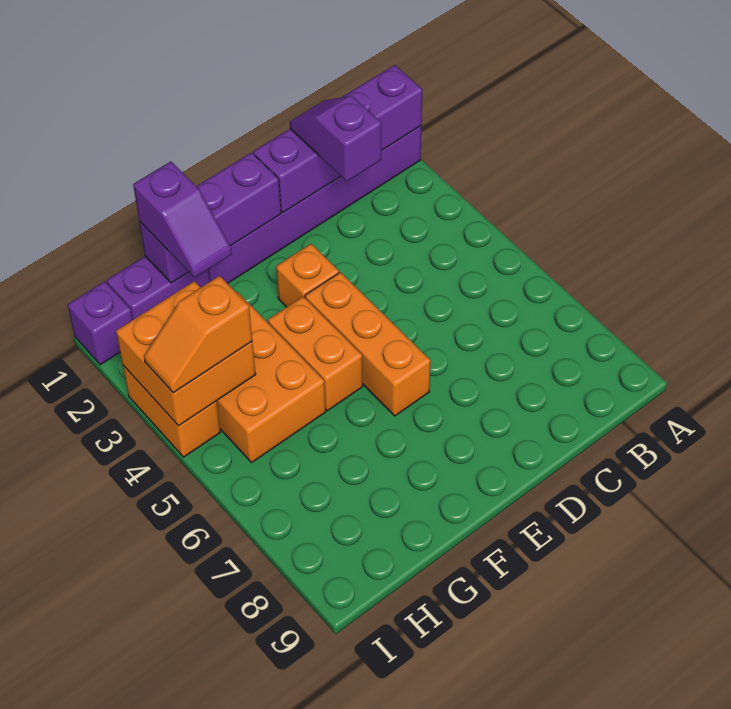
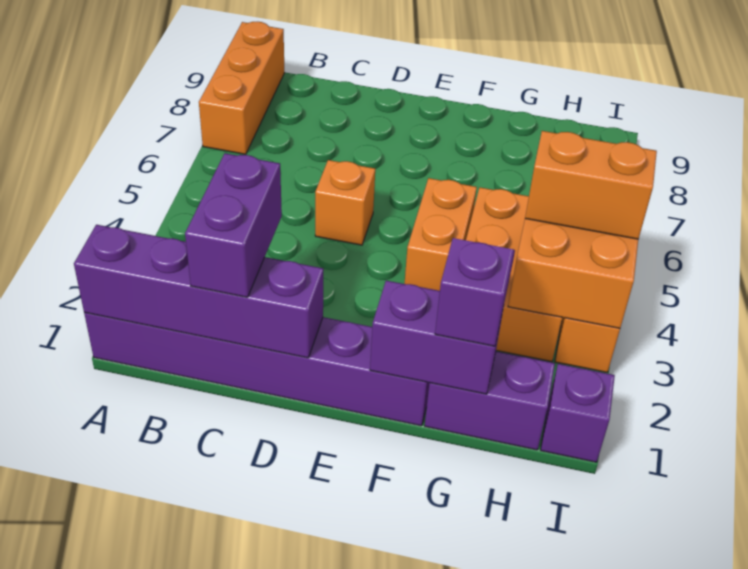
purple 1x2 slope [290,96,381,181] -> purple 1x2 brick [185,153,282,297]
purple 1x3 brick [139,152,281,283] -> purple 1x2 brick [370,281,503,394]
orange 1x1 brick [276,244,339,307] -> orange 1x1 brick moved to [315,160,375,245]
orange 1x3 brick [305,272,431,416] -> orange 1x3 brick moved to [199,22,285,154]
orange 1x2 slope [144,276,252,393] -> orange 1x2 brick [525,131,657,239]

